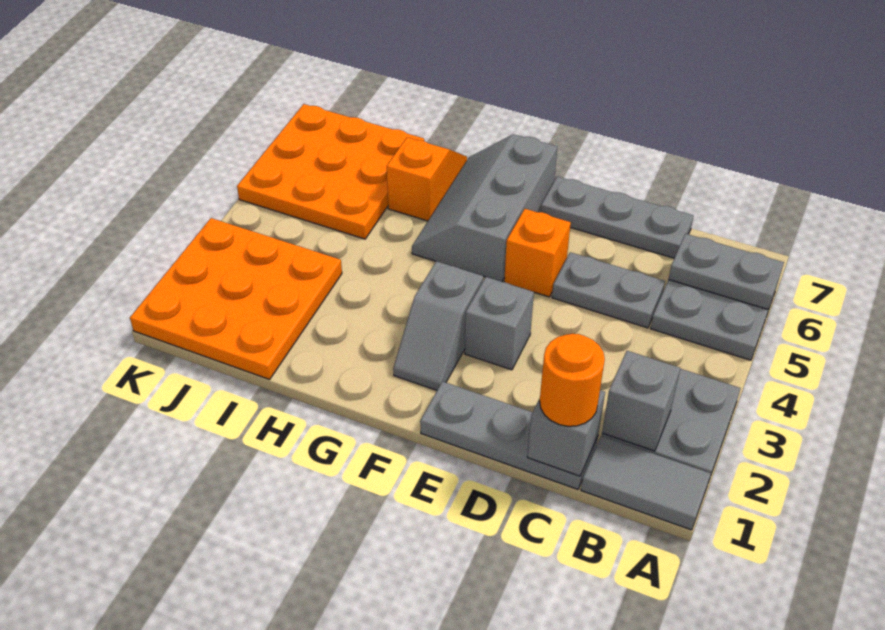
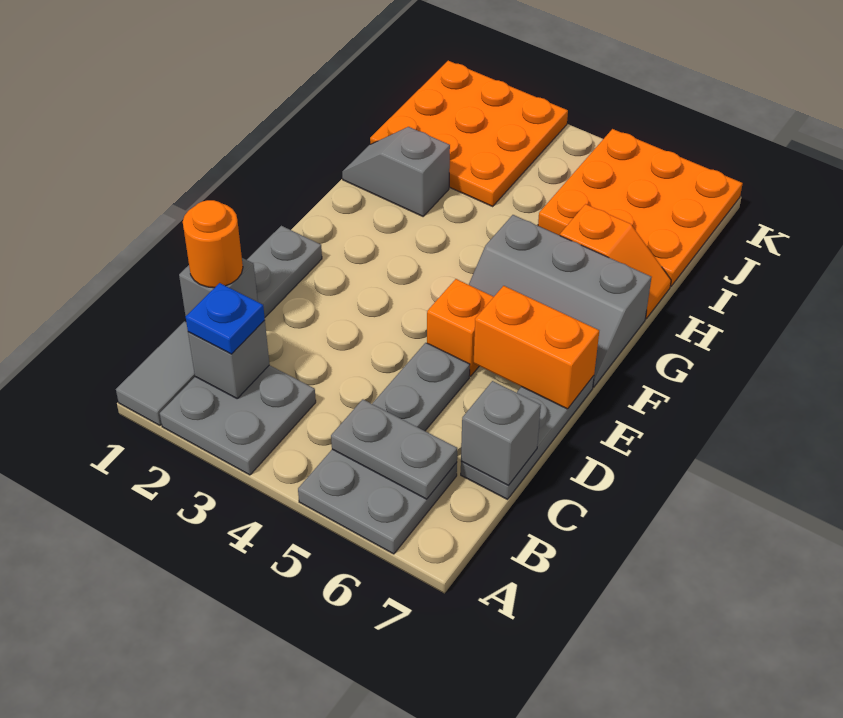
grey 1x2 plate [669,234,784,309] -> grey 1x2 plate turned to [331,399,457,499]
none -> blue 1x1 plate [186,283,265,354]
grey 1x1 brick [465,277,534,370] -> grey 1x1 brick moved to [461,381,541,485]
none -> orange 1x2 brick [474,286,599,409]
grey 1x2 slope [393,261,483,390] -> grey 1x2 slope moved to [342,127,450,216]
grey 2x3 slope [412,134,557,282] -> grey 2x3 slope turned to [469,215,652,387]

